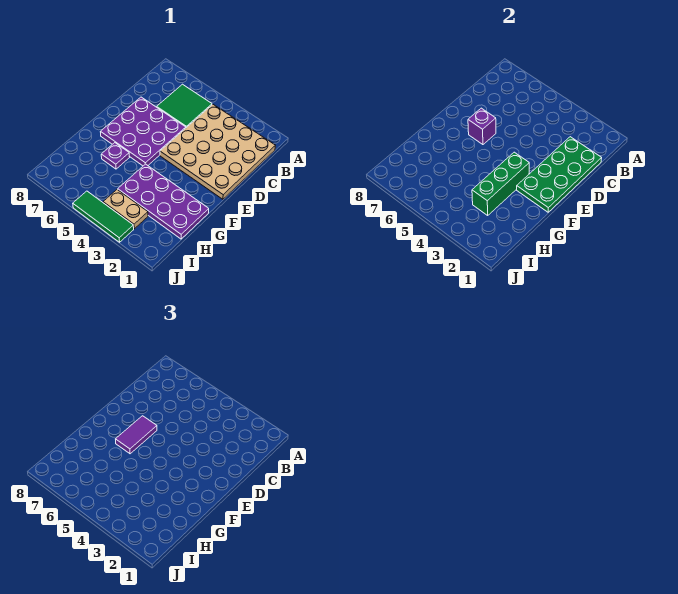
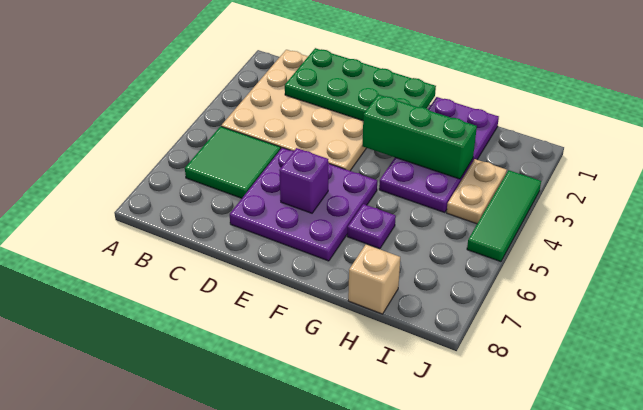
purple 1x2 tile [116,416,157,454] -> none
none -> tan 1x1 brick [348,245,400,314]

